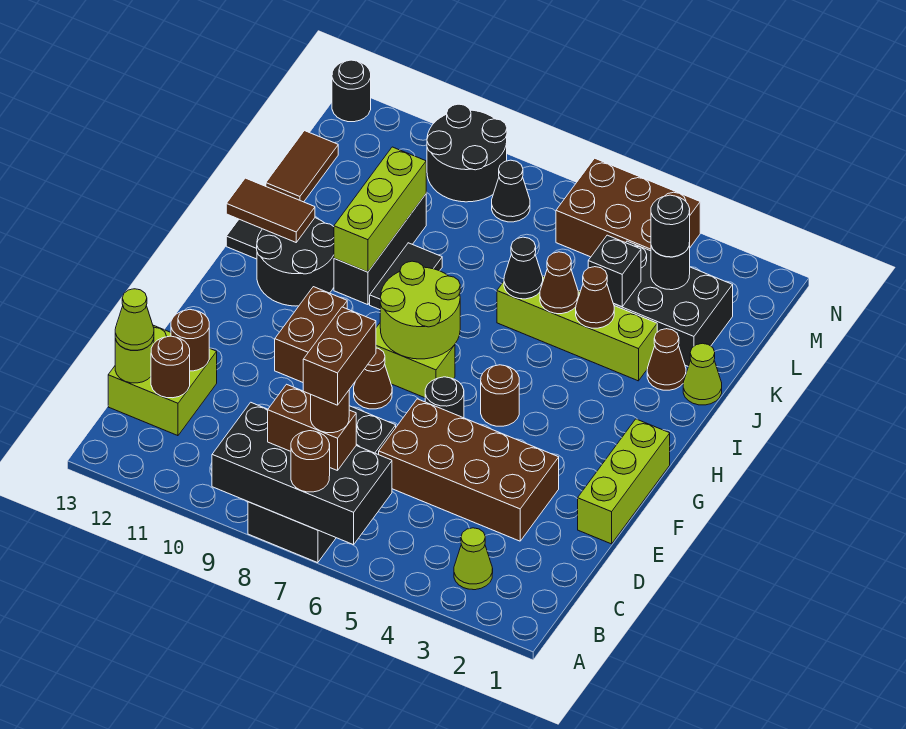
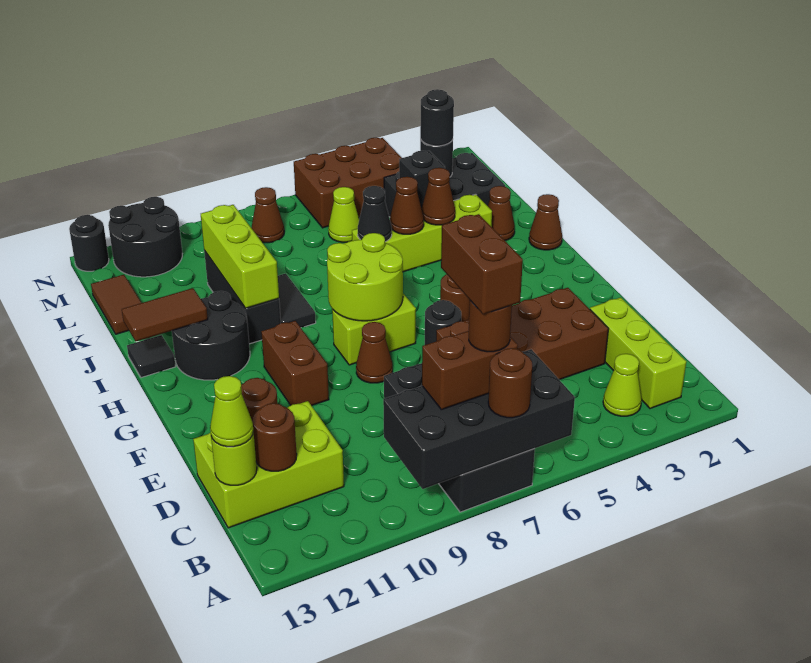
lime 2x2 brick [108,325,217,436] -> lime 2x3 brick [193,401,344,528]
lime 1x3 brick [578,419,670,544] -> lime 1x3 brick moved to [590,297,686,409]
none -> brown 1x1 cone [529,194,562,250]
lime 1x1 cone [683,343,722,405] -> lime 1x1 cone moved to [328,187,359,242]
black 1x1 cone [492,160,530,222] -> brown 1x1 cone [252,187,284,243]
black 2x2 round brick [427,104,507,202] -> black 2x2 round brick moved to [108,197,182,277]

